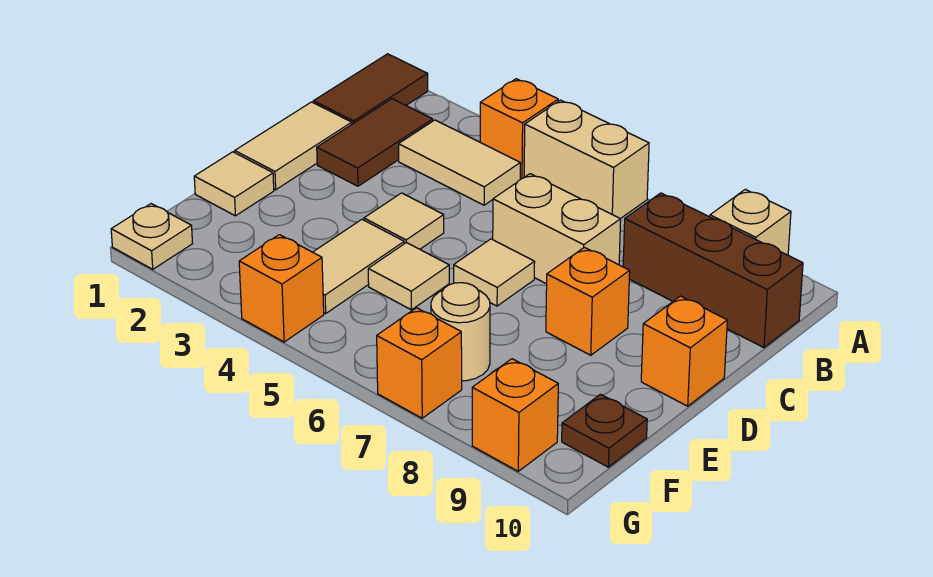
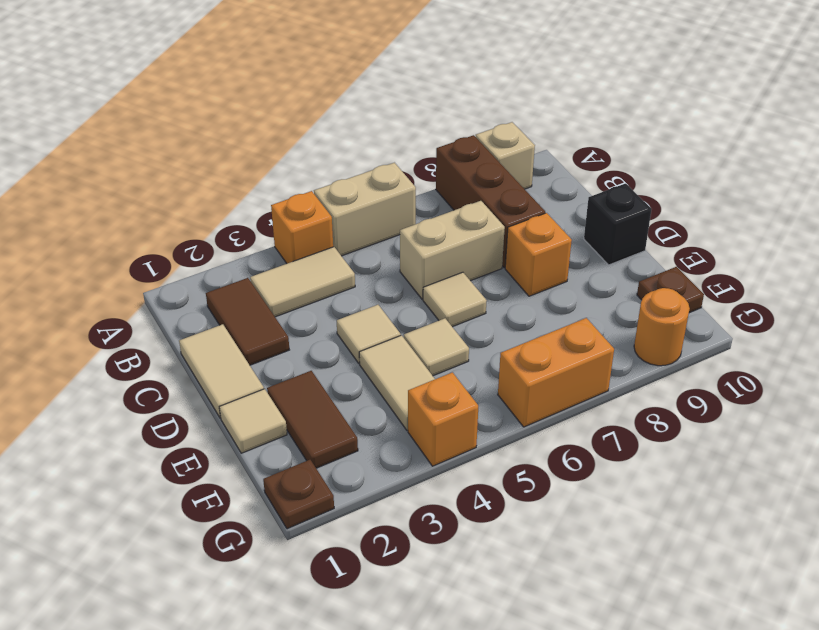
brown 1x2 tile [313,54,428,124] -> brown 1x2 tile moved to [267,371,358,468]
brown 1x3 brick [623,193,803,348] -> brown 1x3 brick turned to [436,135,545,268]
orange 1x1 brick [641,296,727,406] -> black 1x1 brick [584,184,652,265]
tan 1x1 round brick [431,283,490,381] -> none
tan 1x1 plate [111,204,193,269] -> brown 1x1 plate [263,460,334,529]
orange 1x1 brick [377,308,462,418] -> orange 1x2 brick [498,318,614,427]
orange 1x1 brick [472,359,558,471] -> orange 1x1 round brick [634,288,690,366]

